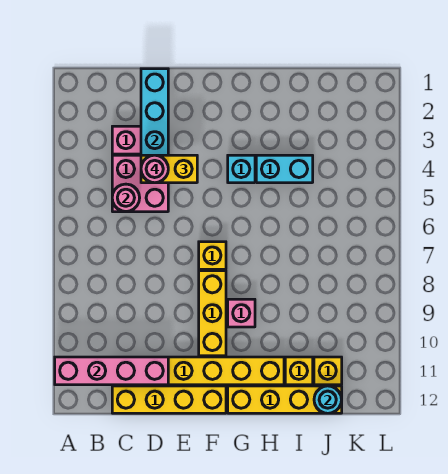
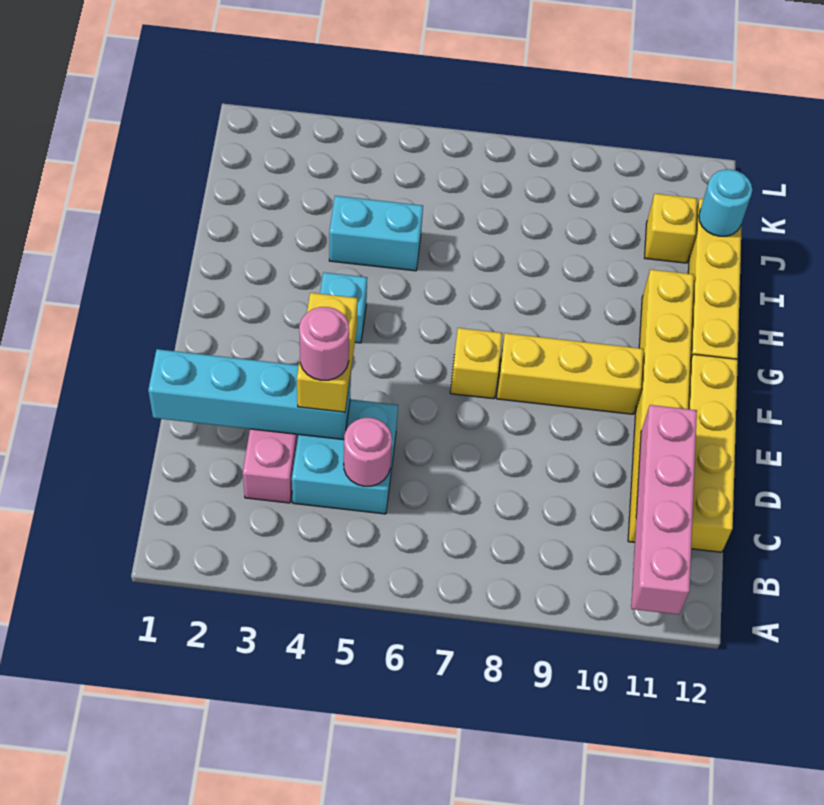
pink 2x2 brick [112,155,168,212] -> cyan 2x2 brick [292,399,398,514]
pink 1x1 brick [228,299,255,327] -> none
cyan 1x2 brick [256,155,313,183] -> cyan 1x2 brick turned to [329,196,423,271]
yellow 1x1 brick [285,357,313,385] -> none

